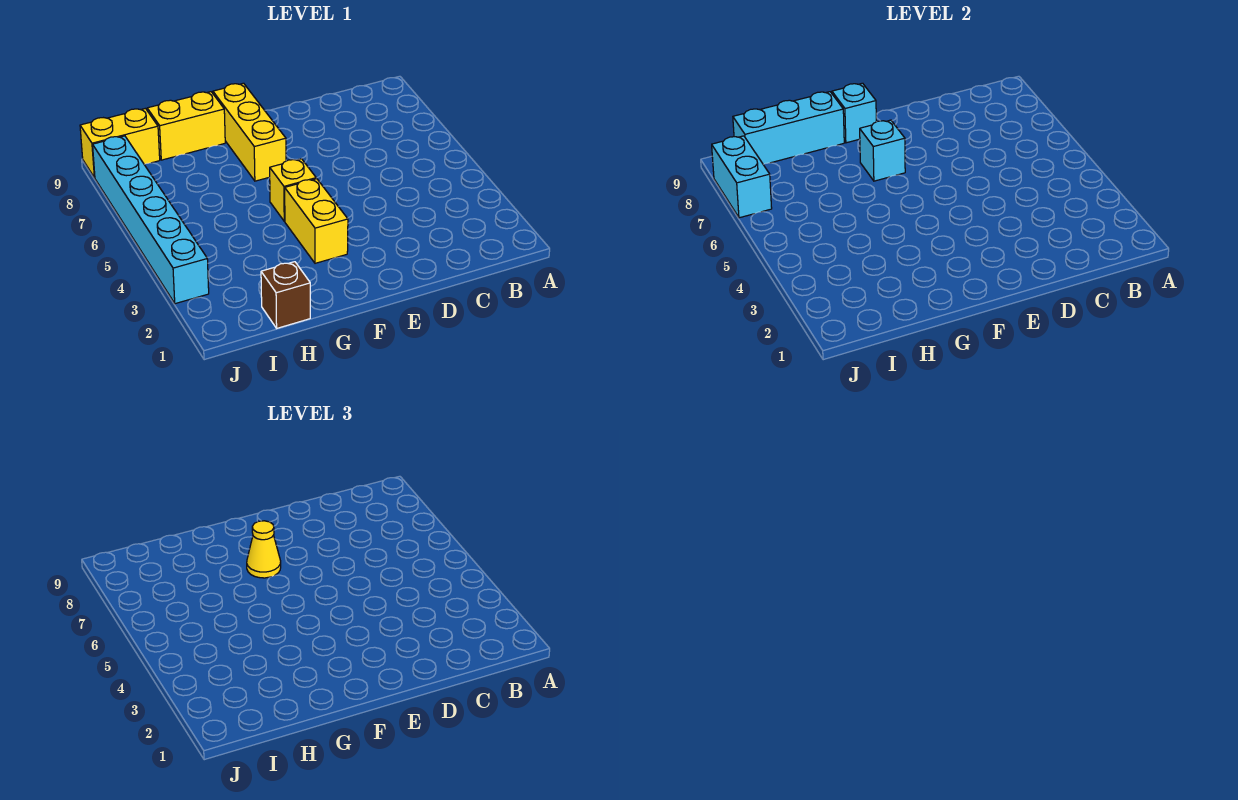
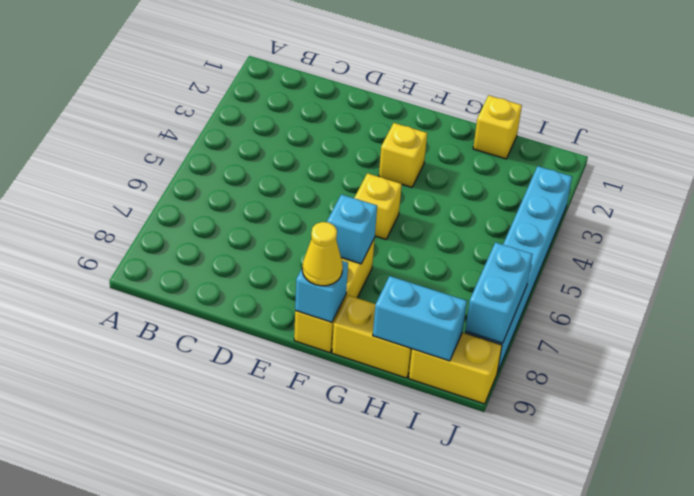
yellow 1x2 brick [285,179,348,263] -> yellow 1x1 brick [379,123,427,187]
yellow 1x1 cone [247,521,281,578] -> yellow 1x1 cone moved to [302,222,343,286]
cyan 1x3 brick [733,92,844,164] -> cyan 1x2 brick [373,276,467,361]
brown 1x1 brick [261,262,310,328] -> yellow 1x1 brick [473,95,522,159]

